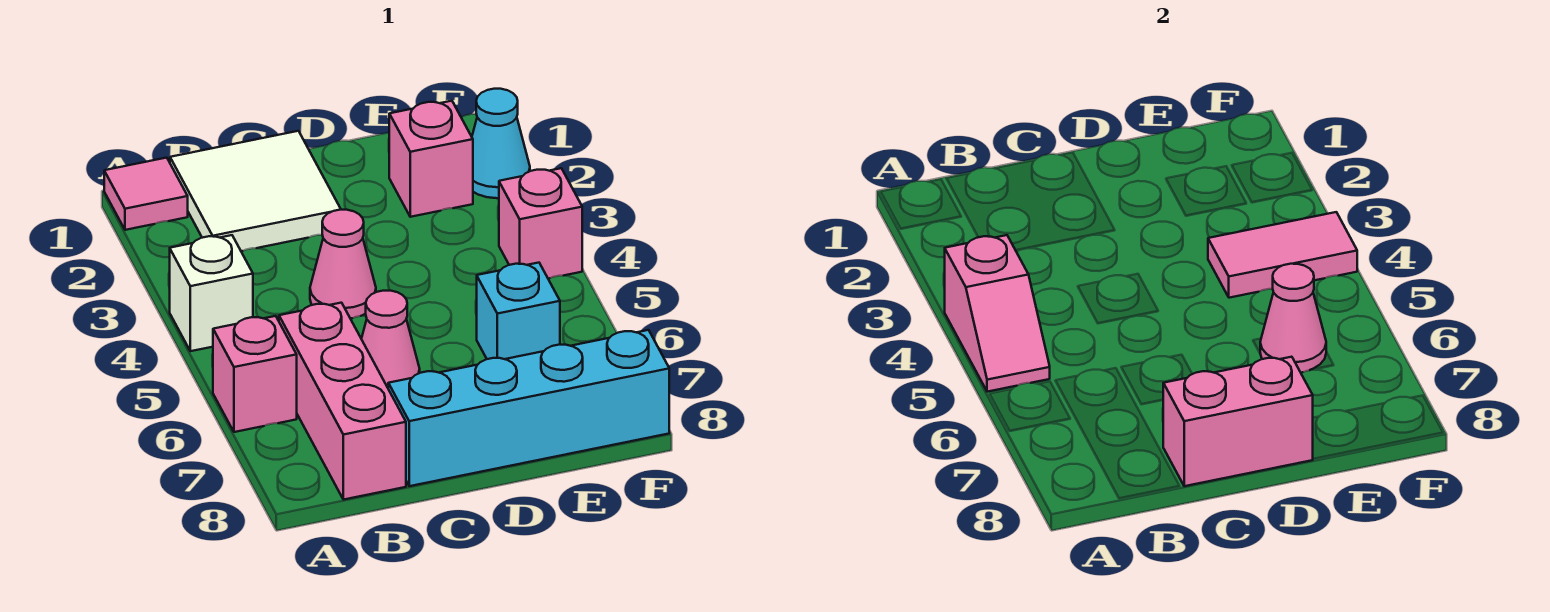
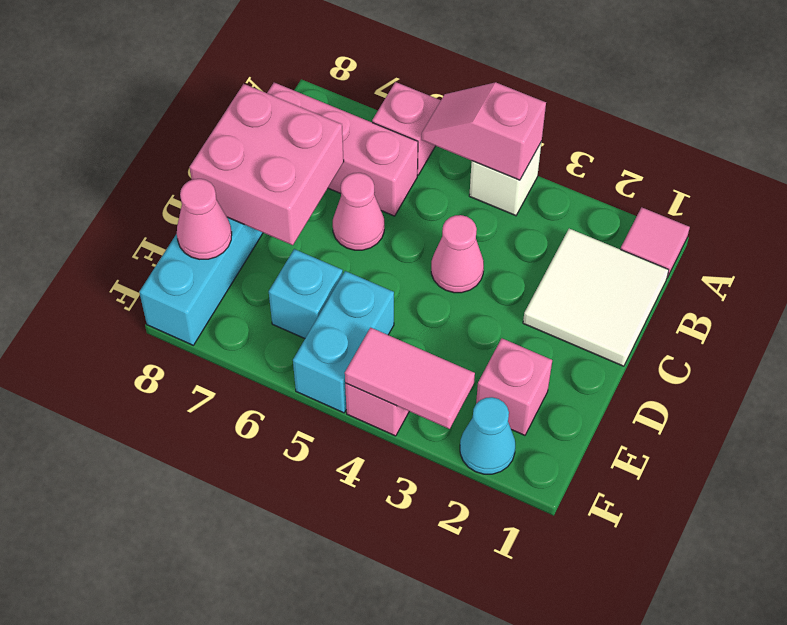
pink 1x2 brick [1163,357,1313,486] -> pink 2x2 brick [190,84,344,245]
pink 1x2 tile [1208,212,1357,298] -> pink 1x2 tile turned to [345,328,475,429]
none -> cyan 1x2 brick [293,271,394,413]
pink 1x1 cone [1260,264,1326,373] -> pink 1x1 cone moved to [177,179,232,259]

